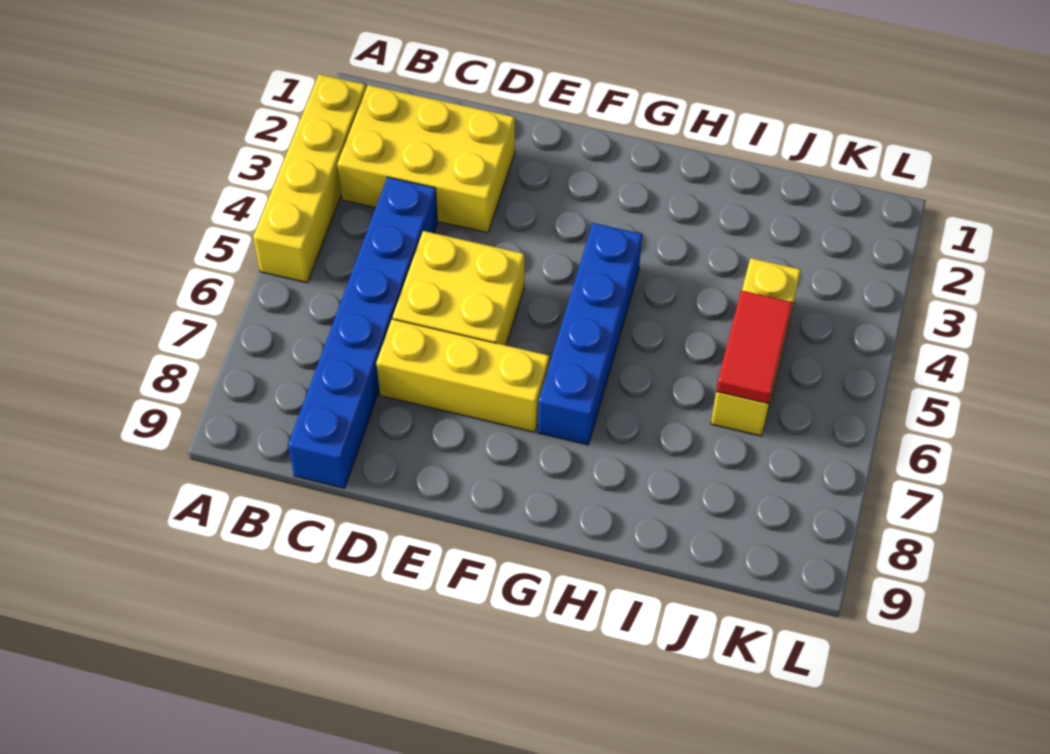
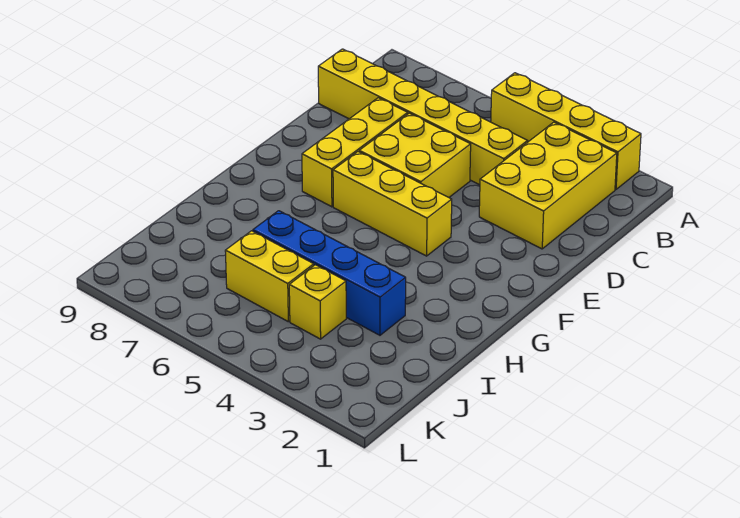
blue 1x6 brick [288,177,438,488] -> yellow 1x6 brick [318,49,528,185]
none -> yellow 1x3 brick [333,152,452,256]
blue 1x4 brick [538,223,642,445] -> blue 1x4 brick moved to [253,211,406,335]
red 1x2 tile [716,290,793,404] -> none

